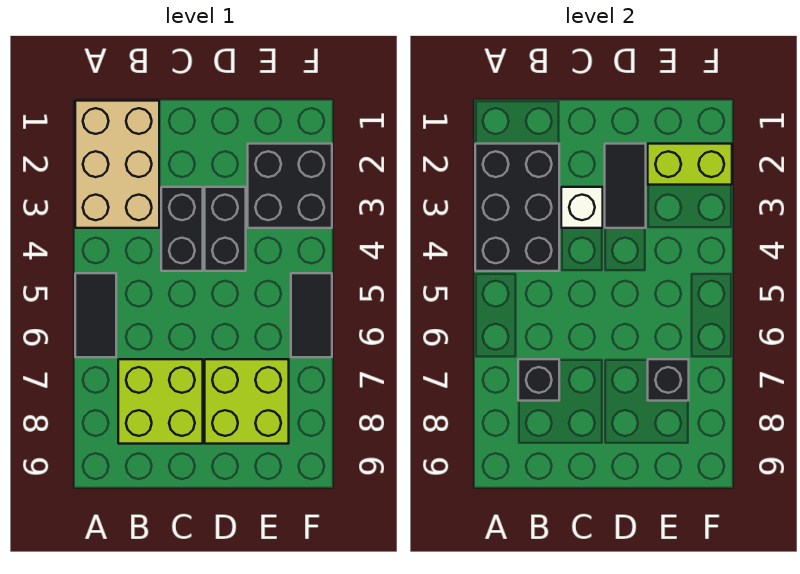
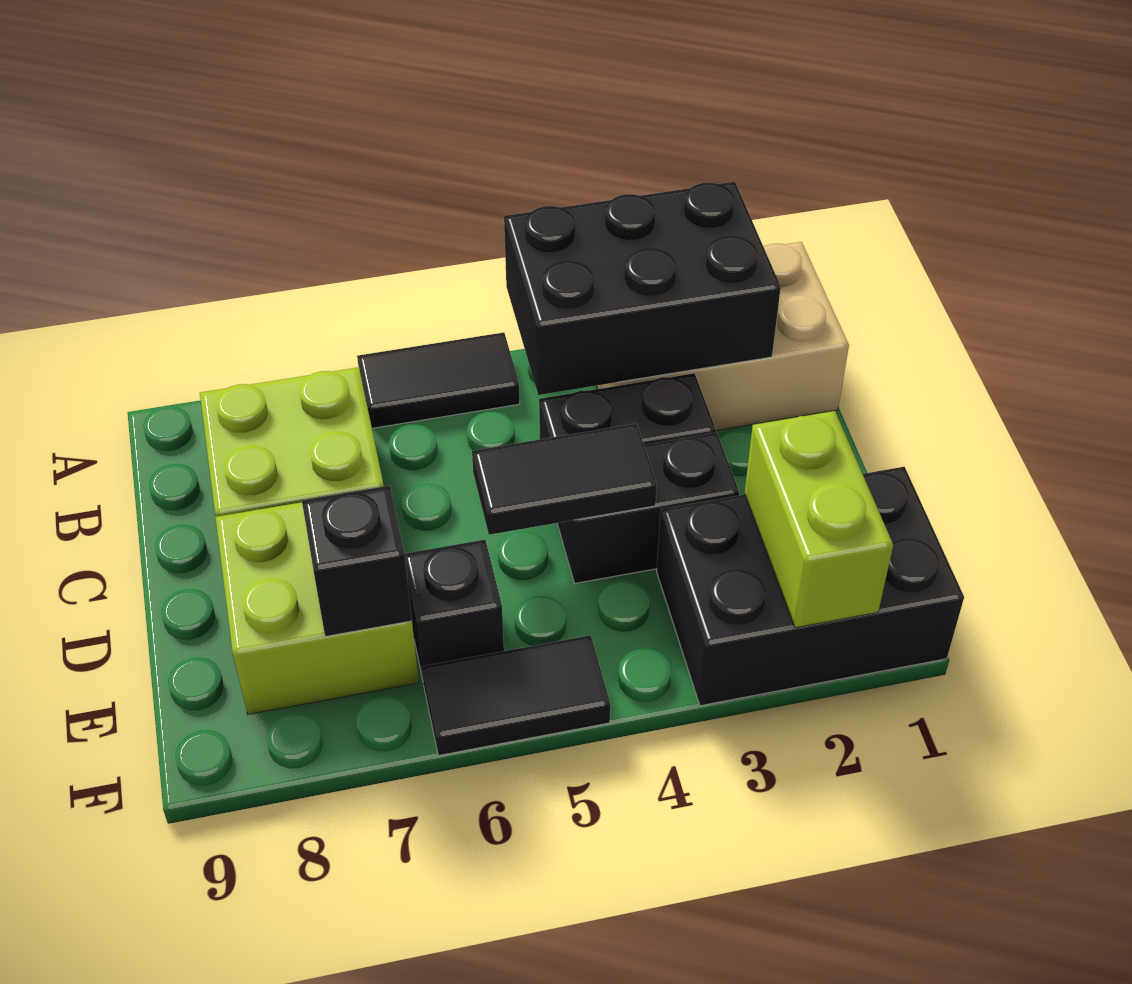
black 1x1 brick [518,359,559,401] -> black 1x1 brick moved to [405,540,504,679]
white 1x1 brick [561,187,603,228] -> none
black 1x2 tile [605,144,646,228] -> black 1x2 tile moved to [472,423,657,535]
black 2x2 brick [248,144,332,228] -> black 2x3 brick [657,467,964,706]

